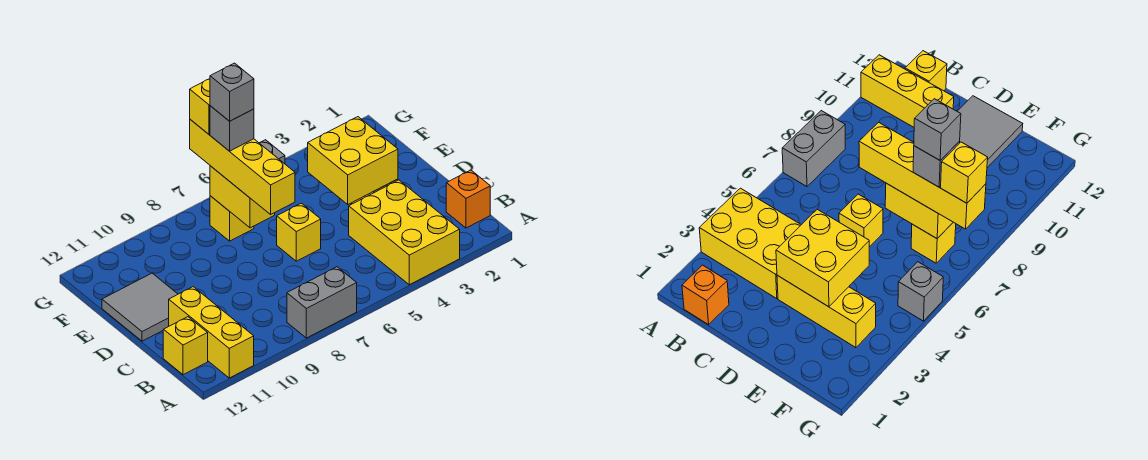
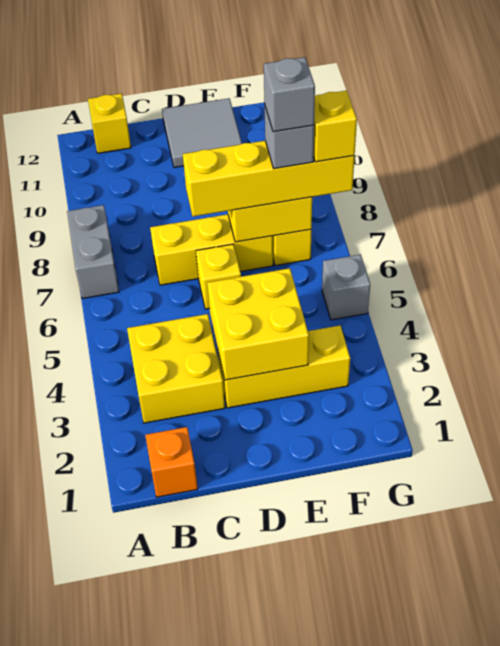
yellow 2x3 brick [349,180,460,285] -> yellow 2x2 brick [127,314,225,423]
yellow 1x3 brick [169,287,254,378] -> yellow 1x3 brick moved to [150,214,273,285]

